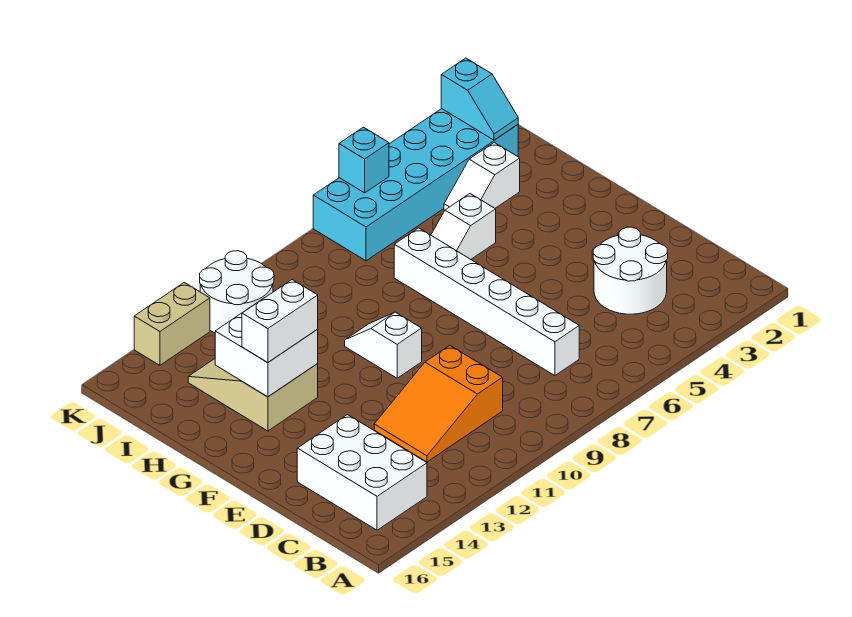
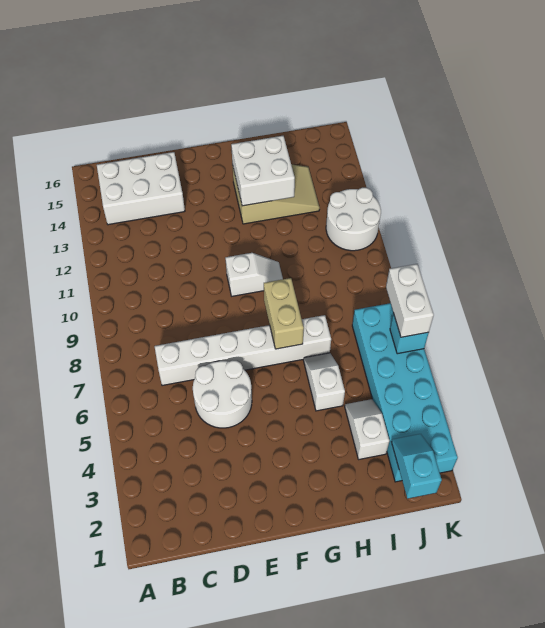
white 2x2 round brick [593,227,668,314] -> white 2x2 round brick moved to [193,361,252,428]
orange 2x3 slope [374,346,503,462] -> none
white 1x2 brick [242,280,318,363] -> white 1x2 brick moved to [386,264,434,337]
cyan 1x2 slope [441,58,518,140] -> cyan 1x2 slope turned to [391,434,442,499]
tan 1x2 brick [134,283,210,365] -> tan 1x2 brick moved to [264,278,304,349]

